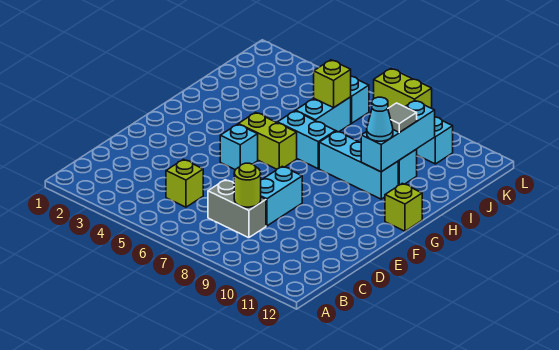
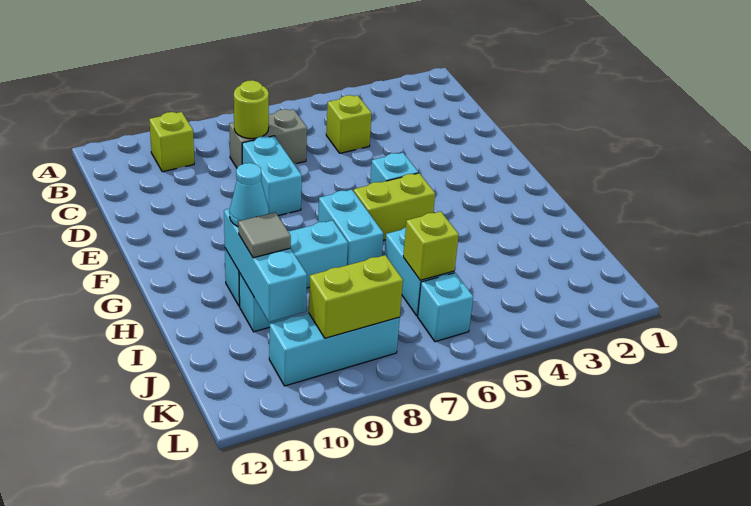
lime 1x1 brick [385,183,422,231] -> lime 1x1 brick moved to [149,112,194,172]
cyan 1x2 brick [277,111,336,169] -> cyan 1x2 brick turned to [318,190,384,265]

